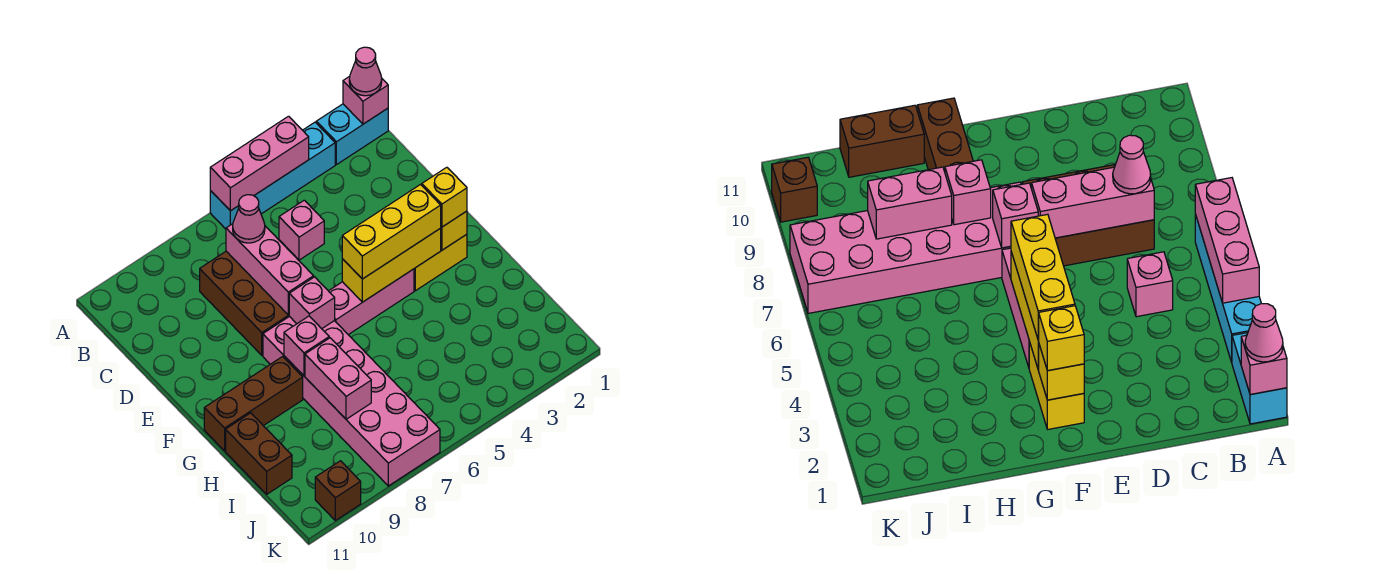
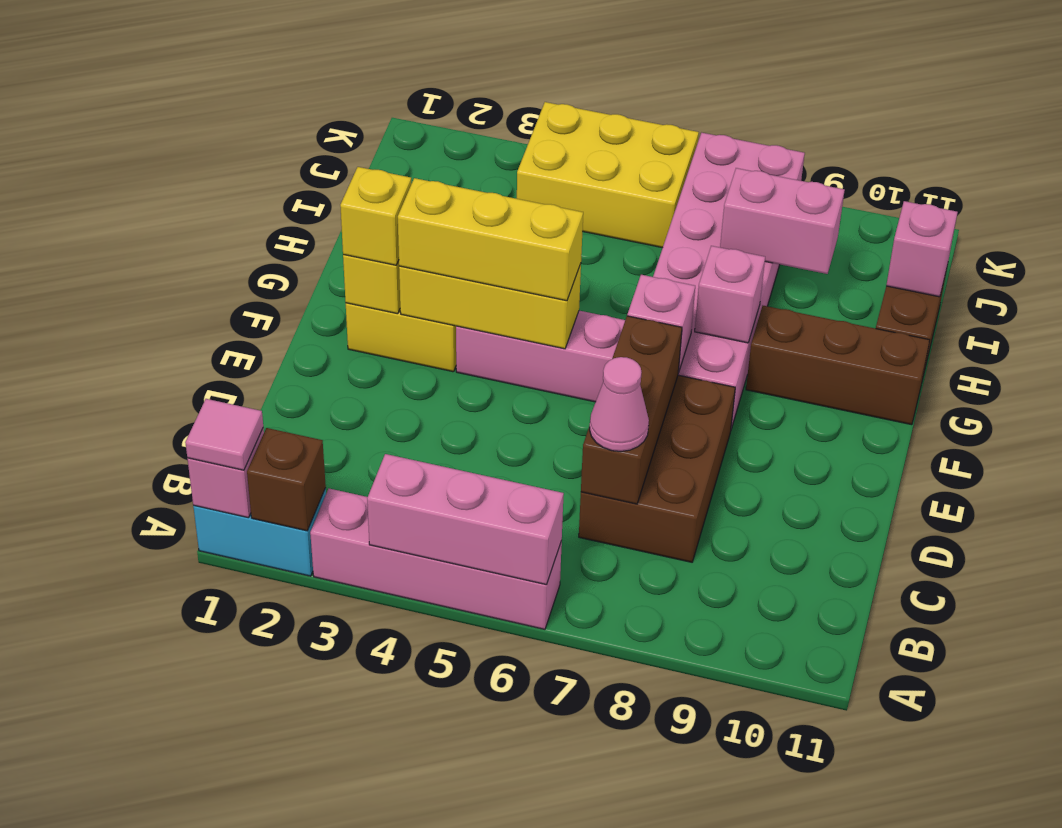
pink 1x1 cone [349,47,382,96] -> pink 1x1 tile [185,399,263,470]
cyan 1x4 brick [210,122,335,229] -> pink 1x4 brick [310,489,562,629]
pink 1x1 brick [279,200,324,260] -> pink 1x1 brick moved to [886,201,958,297]
pink 1x3 brick [226,224,314,315] -> brown 1x3 brick [581,316,682,504]
pink 1x2 brick [305,338,371,419] -> pink 1x2 brick turned to [720,168,845,274]
none -> yellow 2x3 brick [517,102,699,248]
brown 1x1 brick [315,461,361,520] -> brown 1x1 brick moved to [247,428,326,531]

